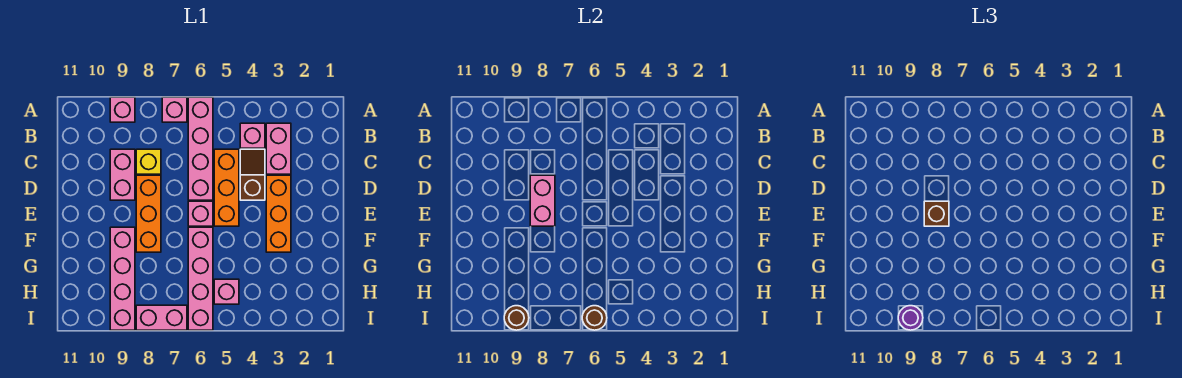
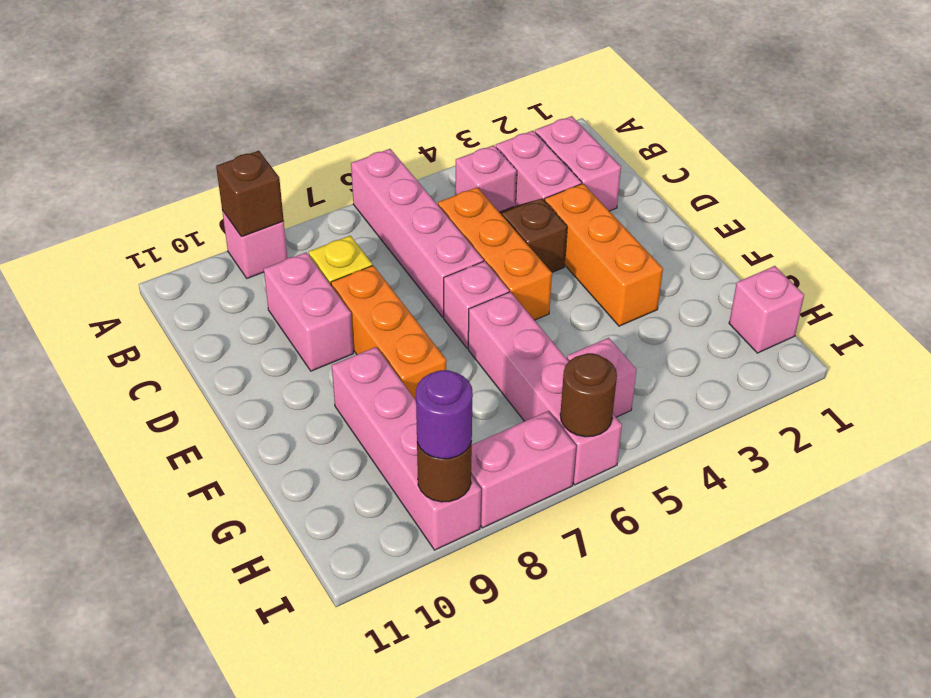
pink 1x1 brick [162,97,187,122] -> pink 1x1 brick moved to [729,266,804,353]
pink 1x2 brick [530,175,555,226] -> pink 1x2 brick moved to [535,116,621,211]
brown 1x1 brick [924,201,949,226] -> brown 1x1 brick moved to [216,151,284,237]

